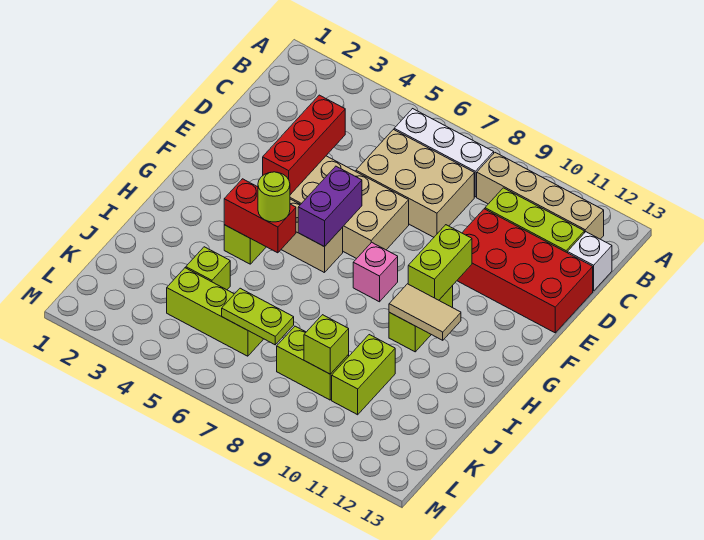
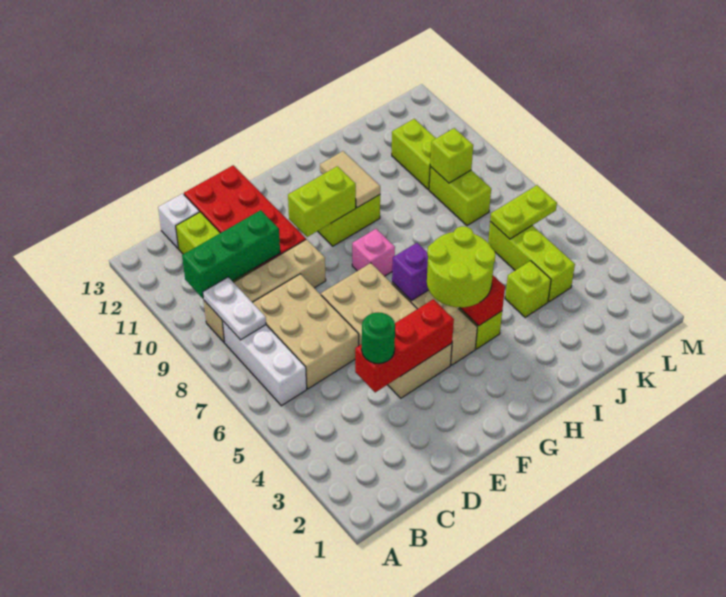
none -> white 1x2 plate [203,277,266,340]
tan 1x4 brick [477,153,604,239] -> tan 1x4 brick turned to [204,239,326,342]
none -> green 1x3 brick [182,210,280,298]
none -> green 1x1 round brick [362,313,395,364]
purple 1x2 brick [298,166,362,247] -> purple 1x1 brick [392,243,429,301]
lime 1x1 round brick [258,172,290,222] -> lime 2x2 round brick [427,226,496,308]
lime 1x2 brick [332,335,395,415] -> lime 1x2 brick turned to [392,119,436,190]
lime 1x2 plate [222,288,294,345] -> lime 1x2 plate turned to [490,185,557,239]

